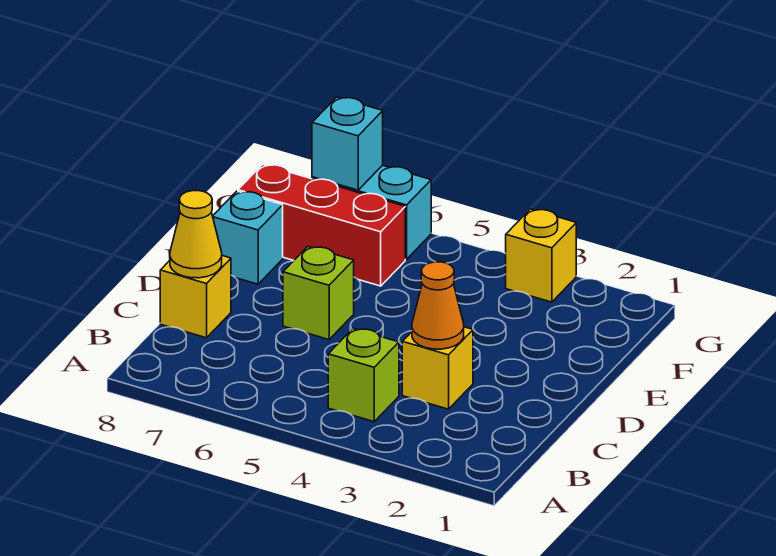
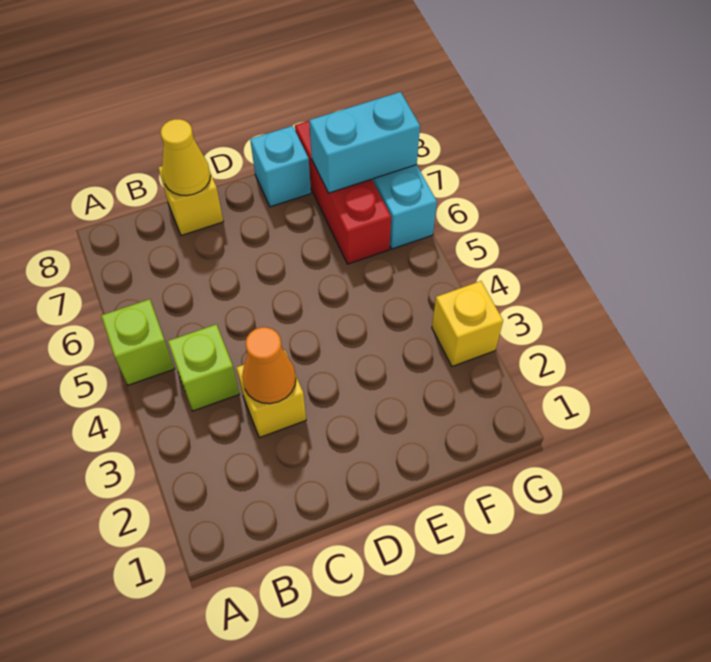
lime 1x1 brick [283,247,354,340] -> lime 1x1 brick moved to [101,299,175,385]
cyan 1x1 brick [312,97,383,190] -> cyan 1x2 brick [309,92,420,193]

